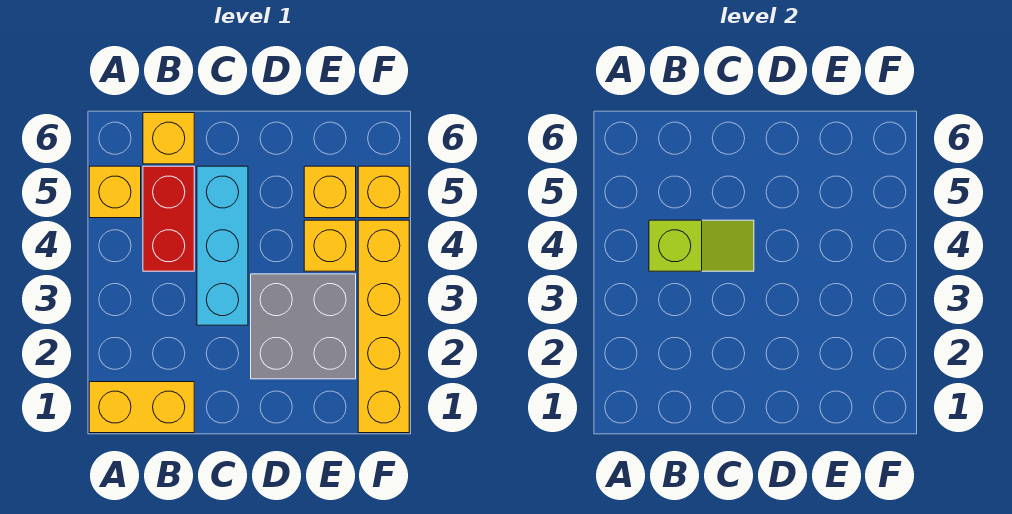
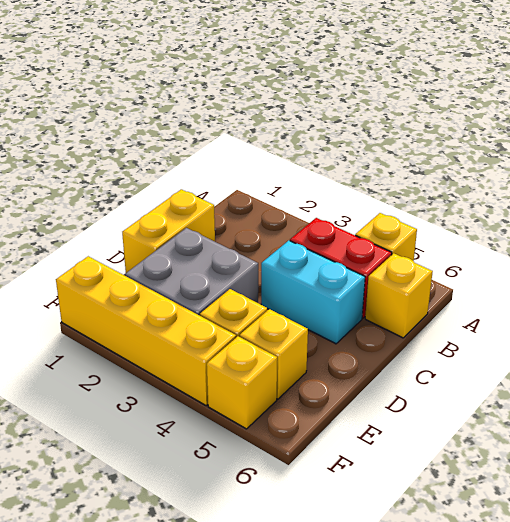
yellow 1x2 brick [89,382,194,433] -> yellow 1x2 brick moved to [122,189,215,273]
lime 1x2 slope [649,220,754,271] -> none
cyan 1x3 brick [197,166,248,325] -> cyan 1x2 brick [261,241,365,344]

